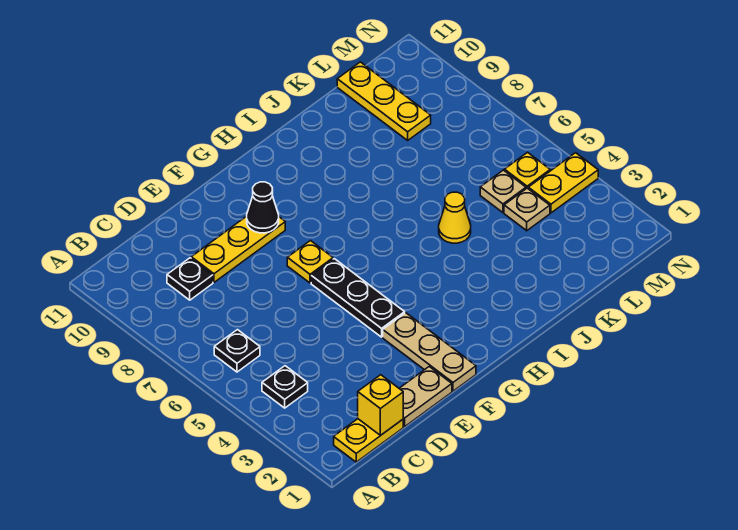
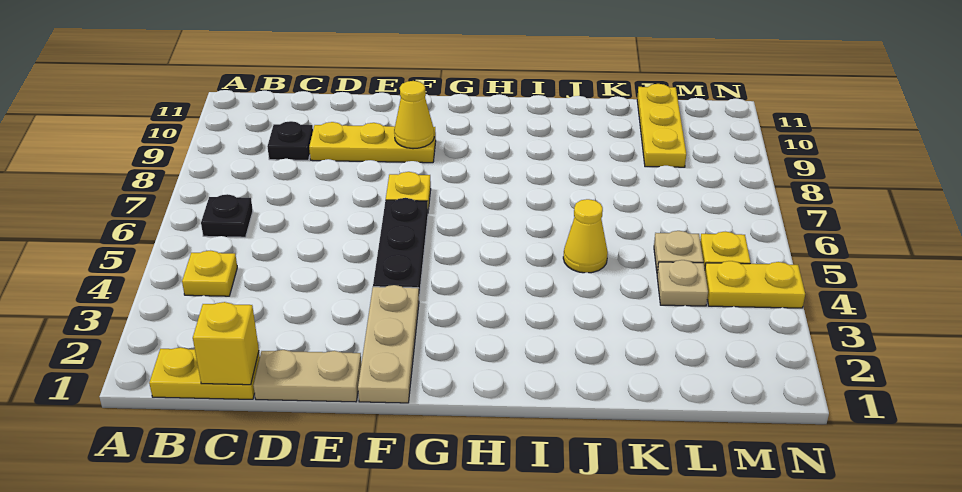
black 1x1 plate [262,366,308,408] -> yellow 1x1 plate [182,251,237,296]
black 1x1 cone [247,182,279,233] -> yellow 1x1 cone [394,81,434,149]

